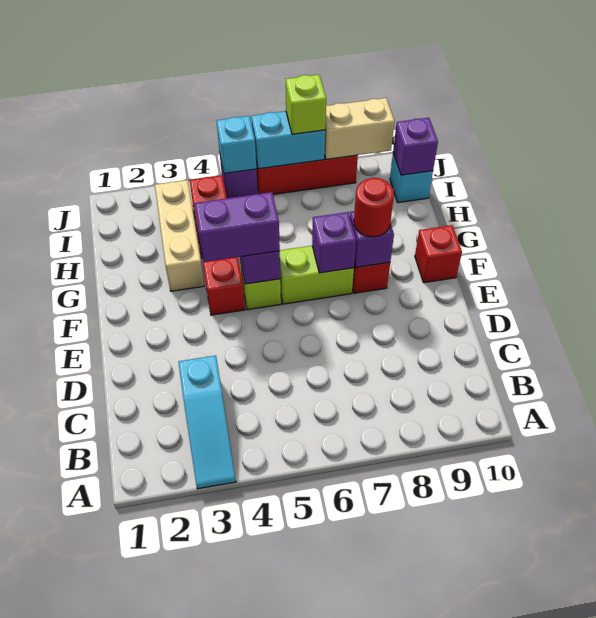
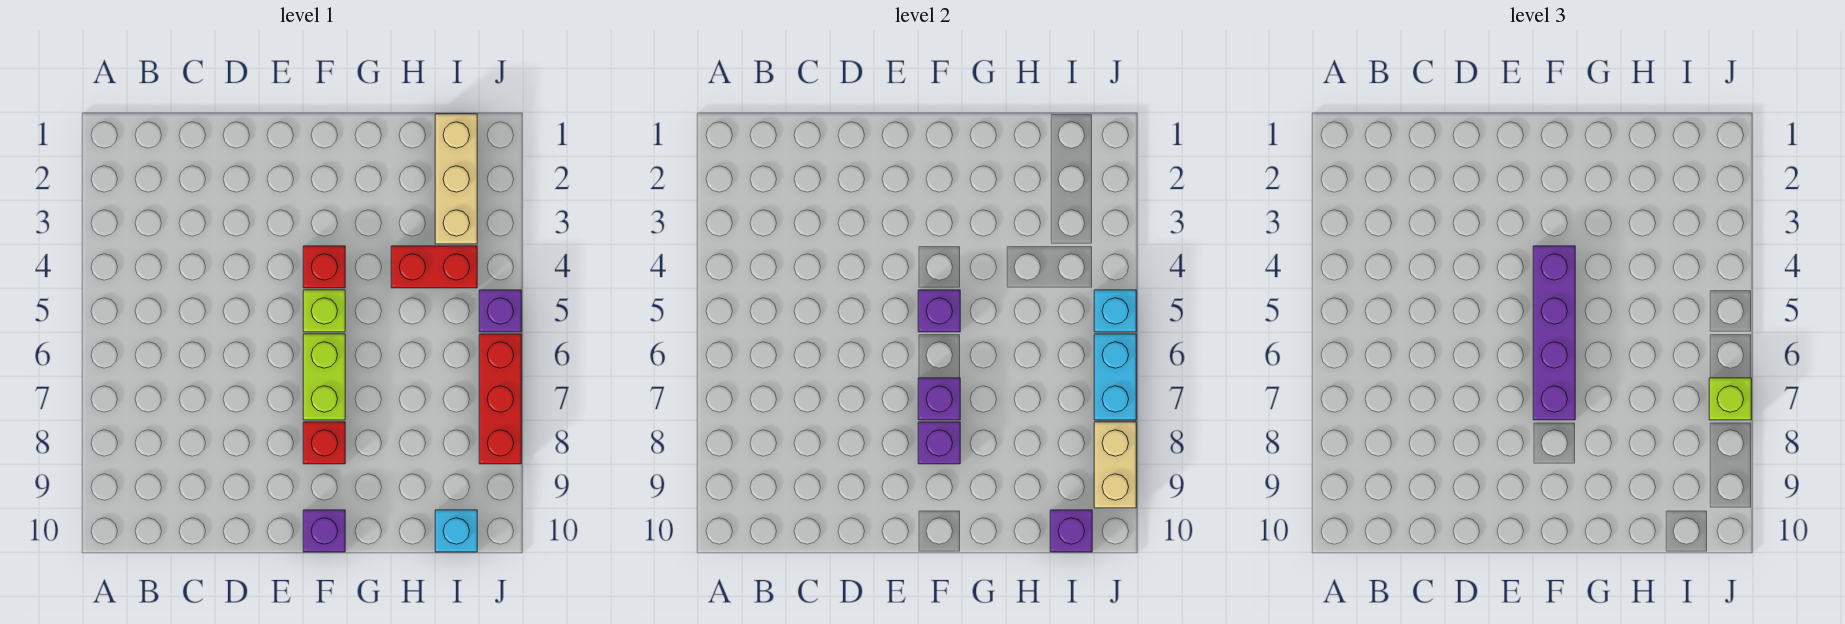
cyan 1x3 slope [178,355,236,489] -> none
purple 1x2 brick [195,192,280,262] -> purple 1x4 brick [1533,246,1575,420]
red 1x1 round brick [354,178,394,237] -> none
red 1x1 brick [415,225,462,283] -> purple 1x1 brick [303,510,345,552]
tan 1x3 brick [155,180,204,291] -> tan 1x3 brick turned to [435,114,477,244]

